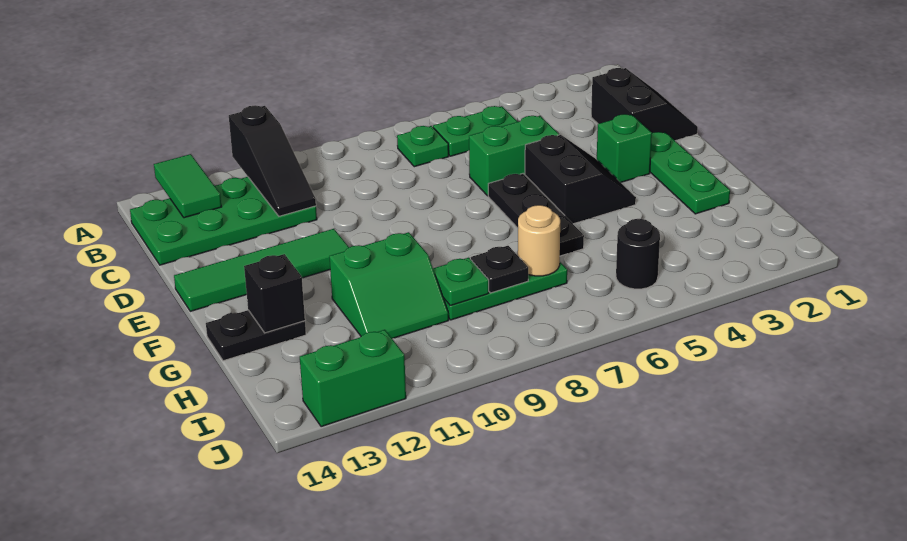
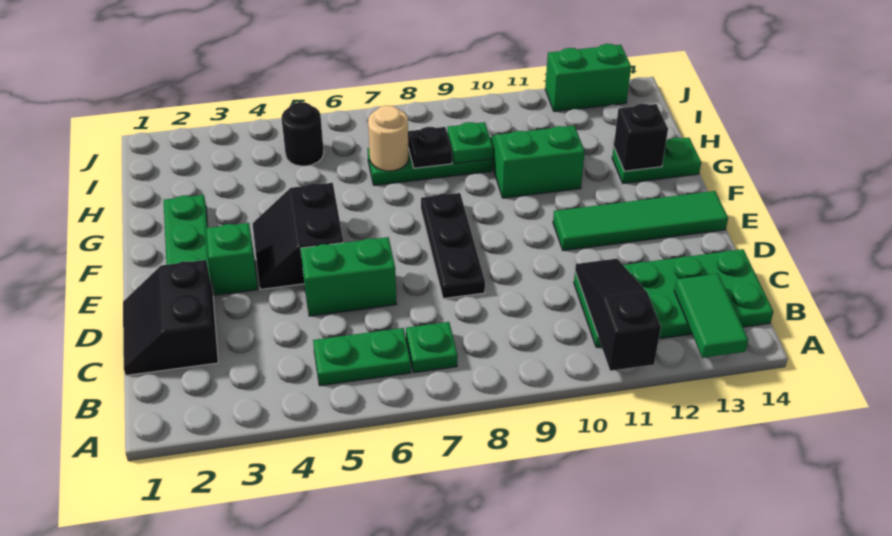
black 1x3 plate [488,174,584,256] -> black 1x3 plate moved to [421,193,485,299]
black 1x2 plate [206,310,306,361] -> green 1x2 plate [612,138,701,183]

